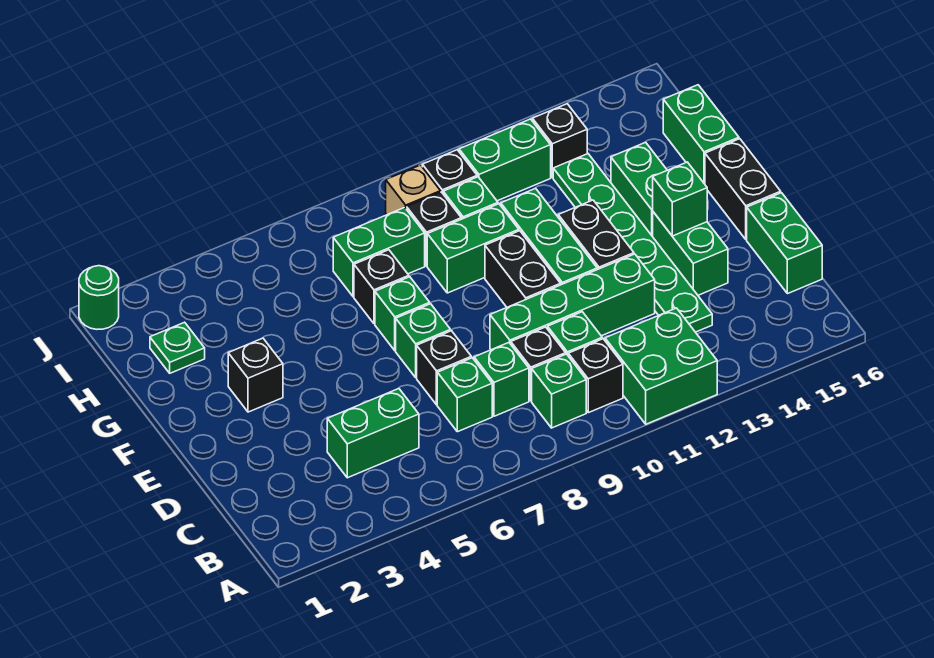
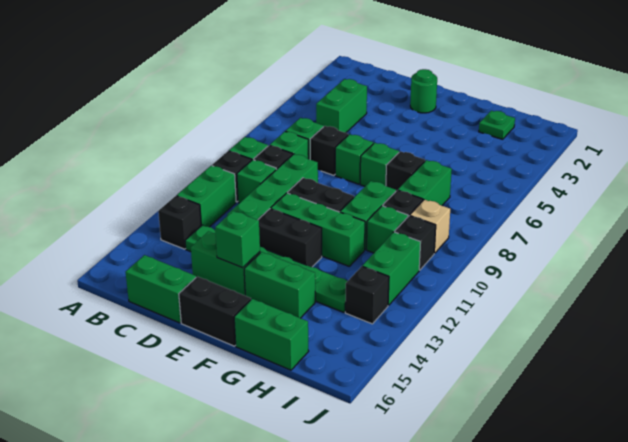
green 2x2 brick [605,308,717,424] -> green 1x2 brick [177,165,236,227]
black 1x1 brick [228,338,283,412] -> black 1x1 brick moved to [158,196,201,249]
green 1x1 round brick [79,266,119,329] -> green 1x1 round brick moved to [410,69,437,113]

